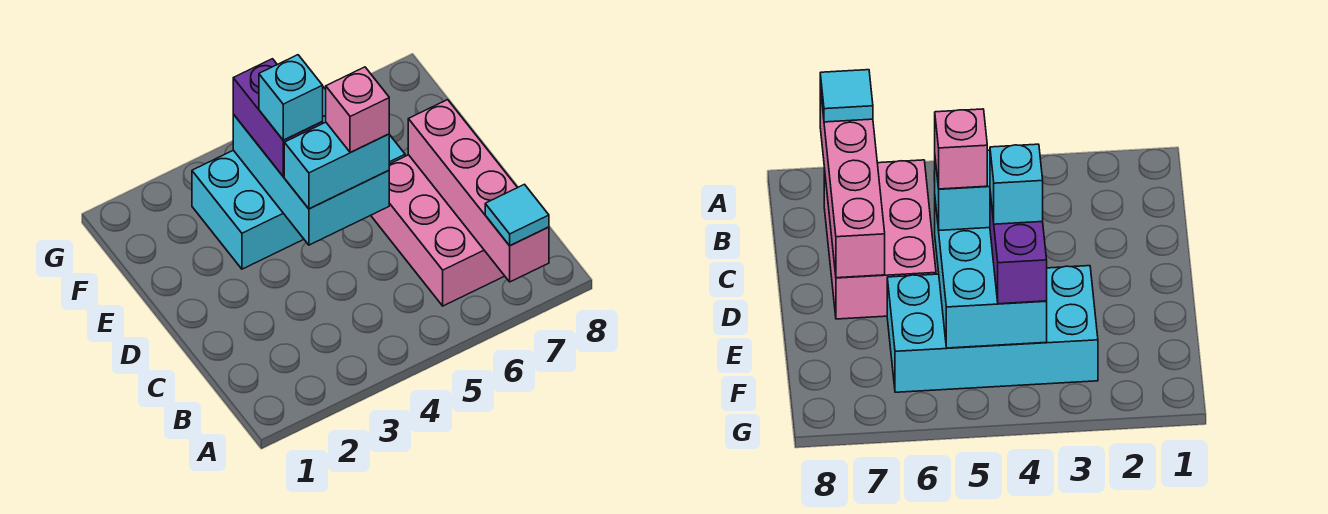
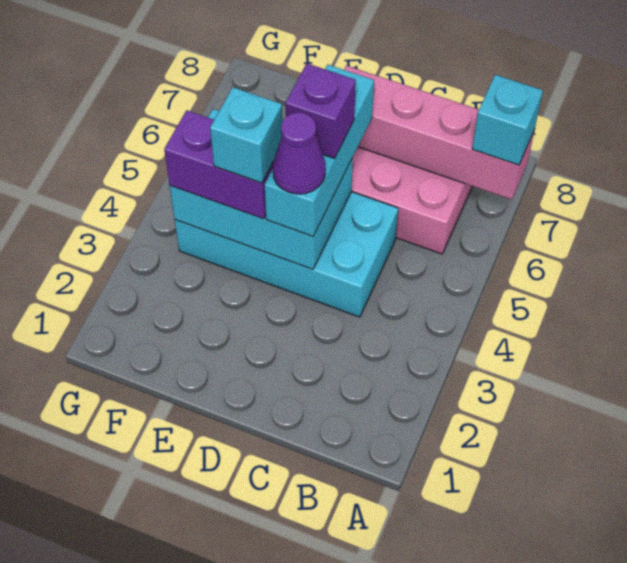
cyan 1x1 tile [485,184,549,246] -> cyan 1x1 brick [472,75,543,165]
cyan 1x2 brick [284,122,389,209] -> cyan 1x3 brick [265,65,374,236]
none -> purple 1x1 cone [273,113,326,194]
pink 1x1 brick [326,67,389,153] -> purple 1x1 brick [285,64,356,158]
cyan 2x4 brick [192,135,405,269] -> cyan 2x4 brick turned to [175,192,398,317]

